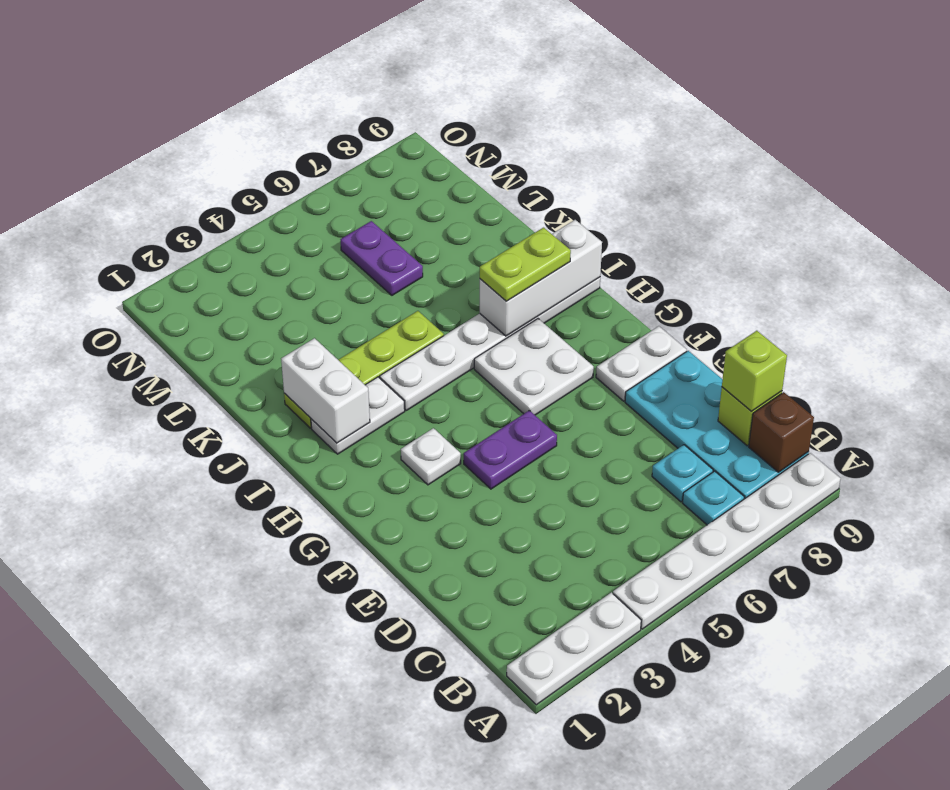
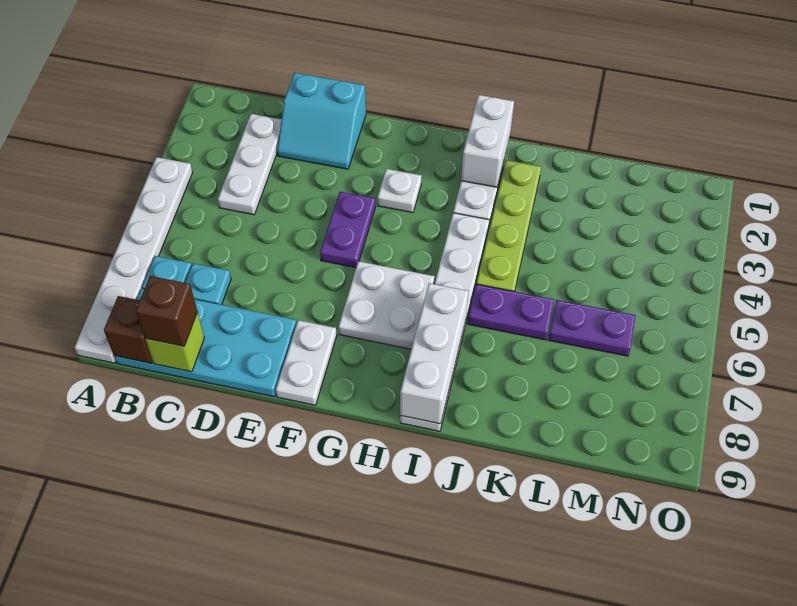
white 1x3 plate [507,592,641,705] -> white 1x3 plate moved to [218,114,281,215]
lime 1x1 brick [722,331,787,411] -> brown 1x1 brick [136,276,197,346]
none -> cyan 2x2 slope [277,73,366,169]
white 1x2 brick [281,338,370,443] -> white 1x2 brick turned to [461,95,514,187]
lime 1x2 plate [480,228,571,301] -> none
none -> purple 1x2 plate [468,284,554,340]

